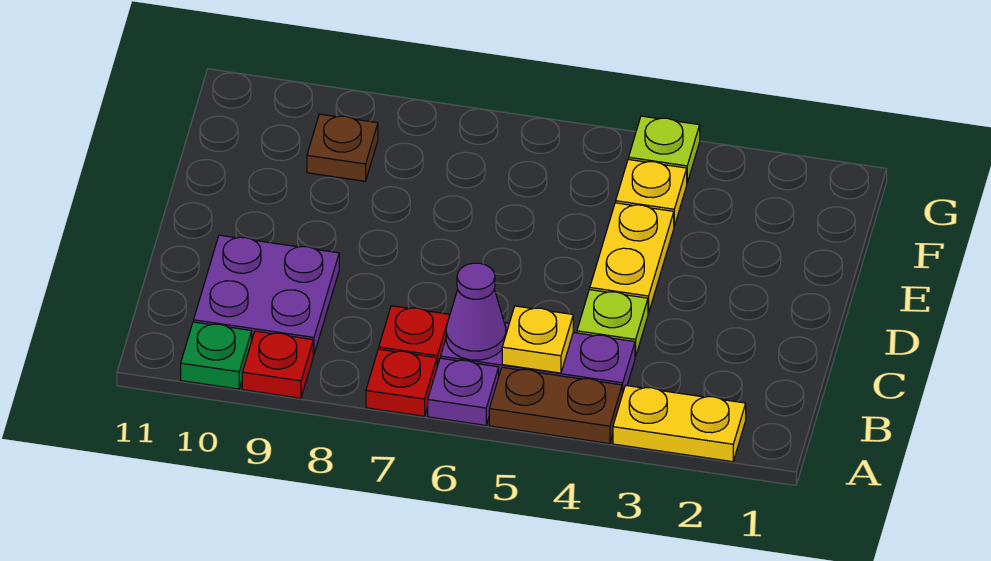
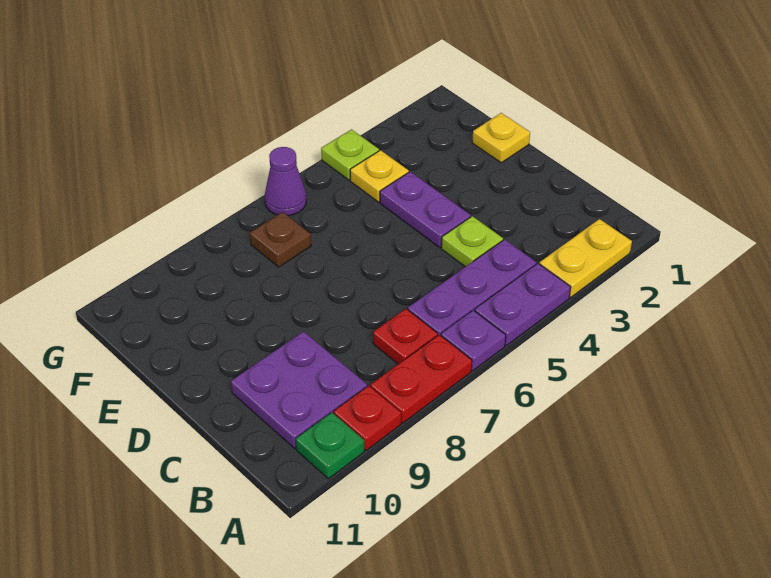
brown 1x2 plate [489,367,622,444] -> purple 1x2 plate [475,264,571,346]
red 1x1 plate [366,349,437,416] -> red 1x2 plate [370,335,472,423]
yellow 1x1 plate [502,306,573,373] -> yellow 1x1 plate moved to [472,113,530,163]
purple 1x1 cone [446,263,506,360] -> purple 1x1 cone moved to [264,147,306,216]
yellow 1x2 plate [590,203,674,313] -> purple 1x2 plate [380,172,471,248]
brown 1x1 plate [307,114,378,181] -> brown 1x1 plate moved to [250,212,311,267]

